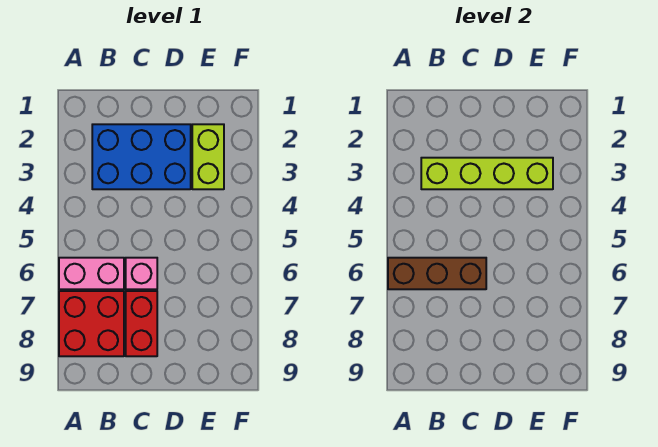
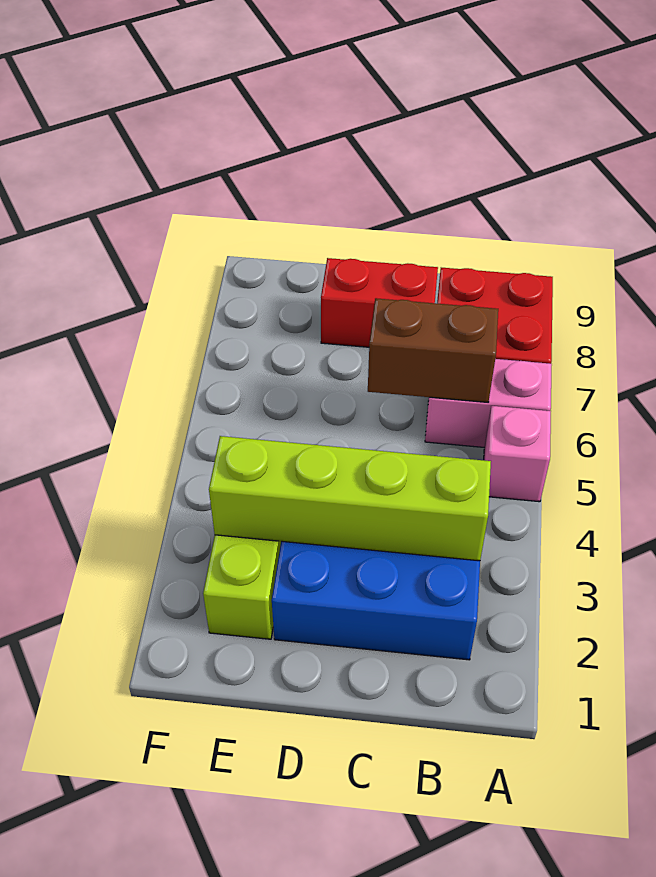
brown 1x3 brick [388,258,486,289] -> brown 1x2 brick [368,298,498,402]
pink 1x1 brick [126,258,157,289] -> pink 1x1 brick moved to [484,406,551,502]
red 1x2 brick [126,291,157,356] -> red 1x2 brick turned to [321,258,438,347]

